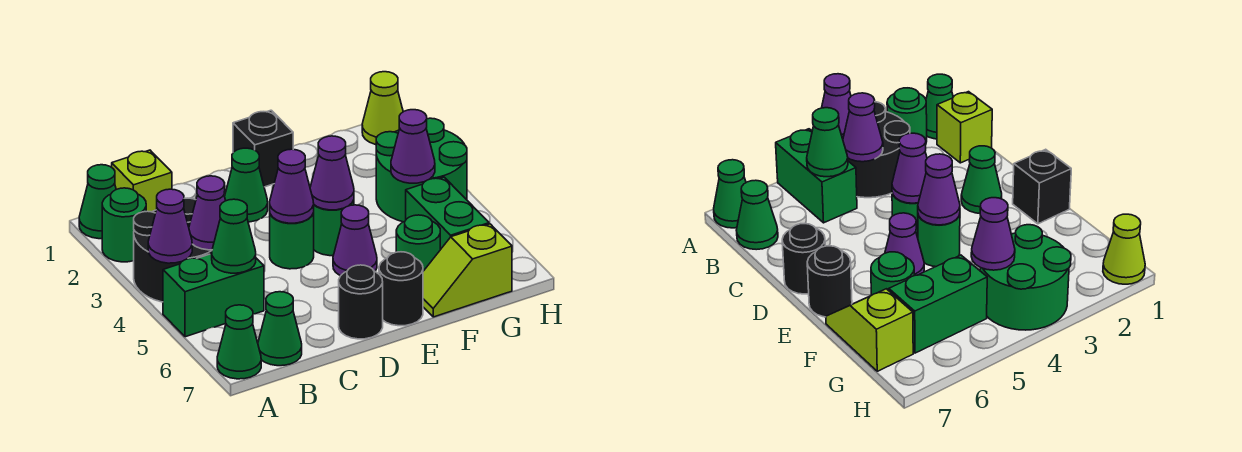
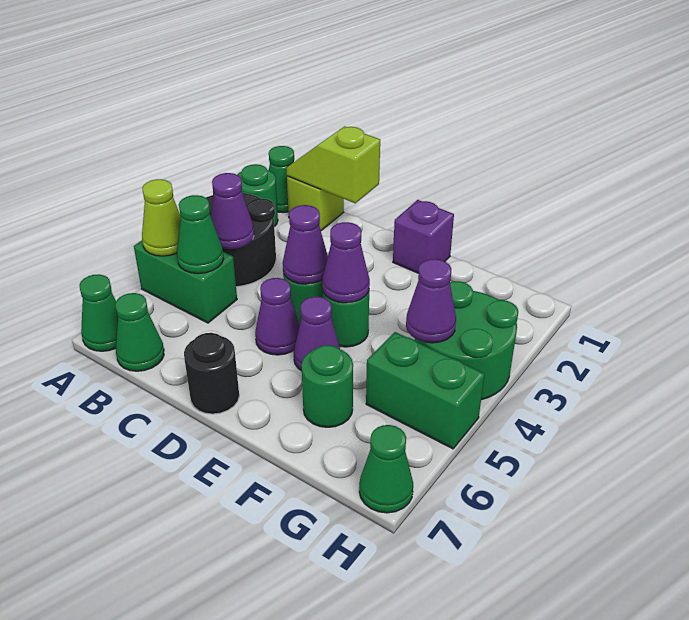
purple 1x1 cone [148,189,192,263] -> purple 1x1 cone moved to [255,278,300,355]
green 1x1 cone [225,148,268,222] -> green 1x1 cone moved to [359,425,413,513]
black 1x1 brick [233,110,293,187] -> purple 1x1 brick [393,200,454,273]
black 1x1 round brick [379,252,423,326] -> none
lime 1x2 slope [423,224,512,317] -> lime 1x2 slope moved to [286,126,380,203]
green 1x2 brick [406,177,489,250] -> green 1x2 brick turned to [366,332,485,449]
lime 1x1 cone [362,72,403,145] -> lime 1x1 cone moved to [142,179,181,256]

